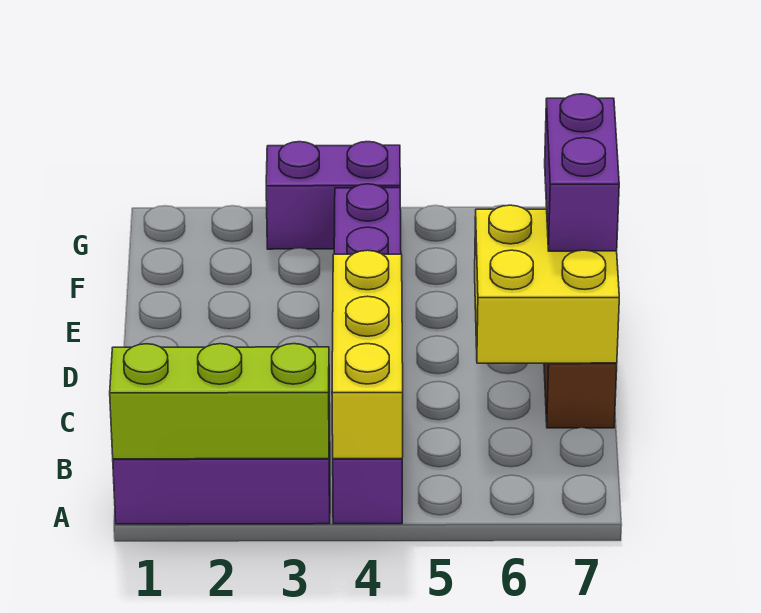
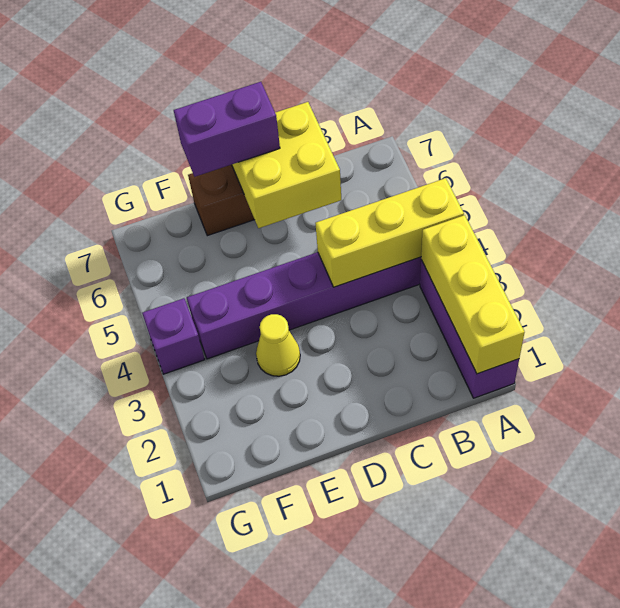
lime 1x3 brick [110,344,330,459] -> yellow 1x3 brick [421,215,525,374]
none -> yellow 1x1 cone [256,314,300,376]
purple 1x2 brick [266,142,400,249] -> purple 1x1 brick [142,298,205,374]

